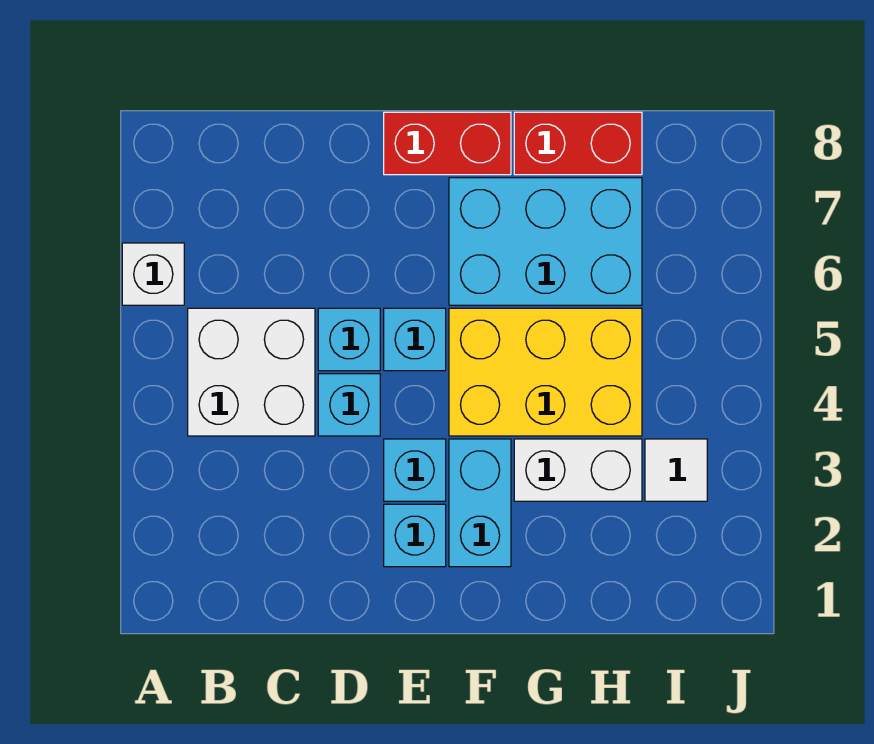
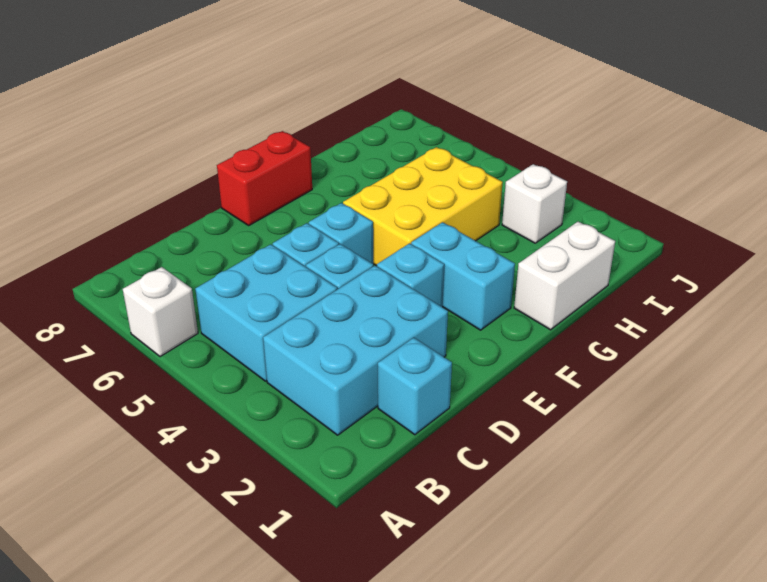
white 2x2 brick [188,308,315,436] -> cyan 2x2 brick [195,244,337,381]
cyan 1x1 brick [384,504,446,567] -> cyan 1x1 brick moved to [378,338,452,435]
cyan 2x3 brick [449,178,642,305] -> cyan 2x3 brick moved to [263,266,448,435]
white 1x2 brick [514,439,642,501] -> white 1x2 brick moved to [514,222,615,330]
red 1x2 brick [514,112,642,175] -> none
white 1x1 tile [645,439,707,501] -> white 1x1 brick [502,164,567,243]

